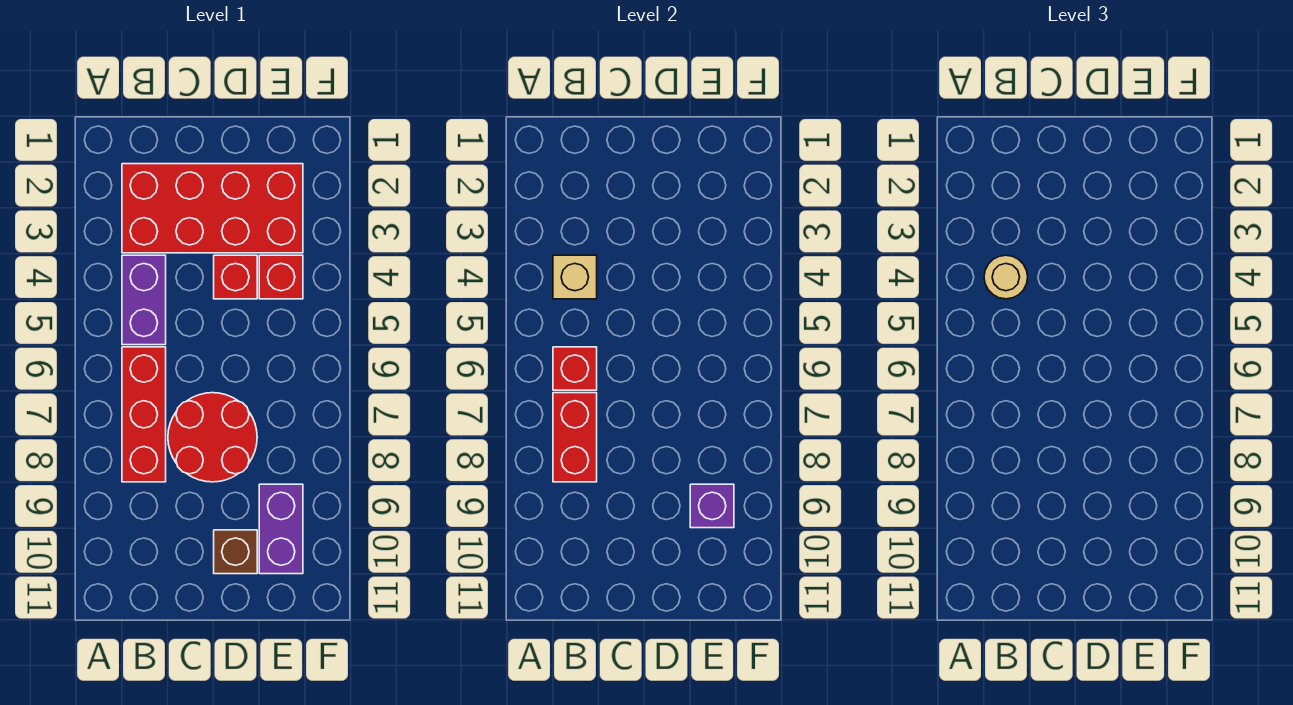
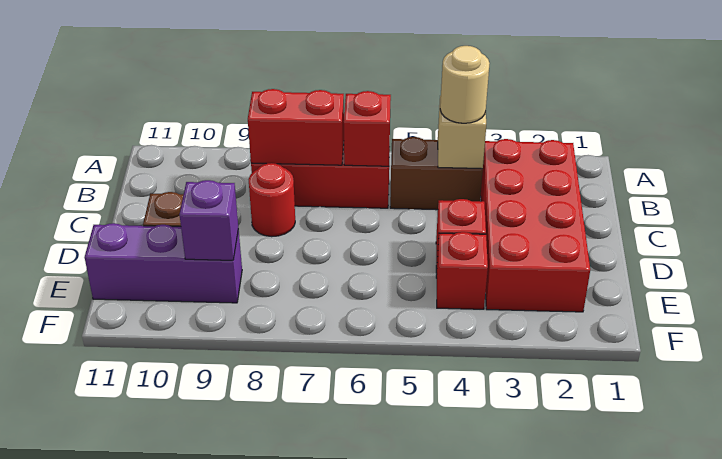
purple 1x2 brick [122,255,166,345] -> brown 1x2 brick [390,137,483,210]
red 2x2 round brick [168,393,257,482] -> red 1x1 round brick [249,163,295,237]
purple 1x2 brick [259,484,303,574] -> purple 1x3 brick [84,223,242,303]

